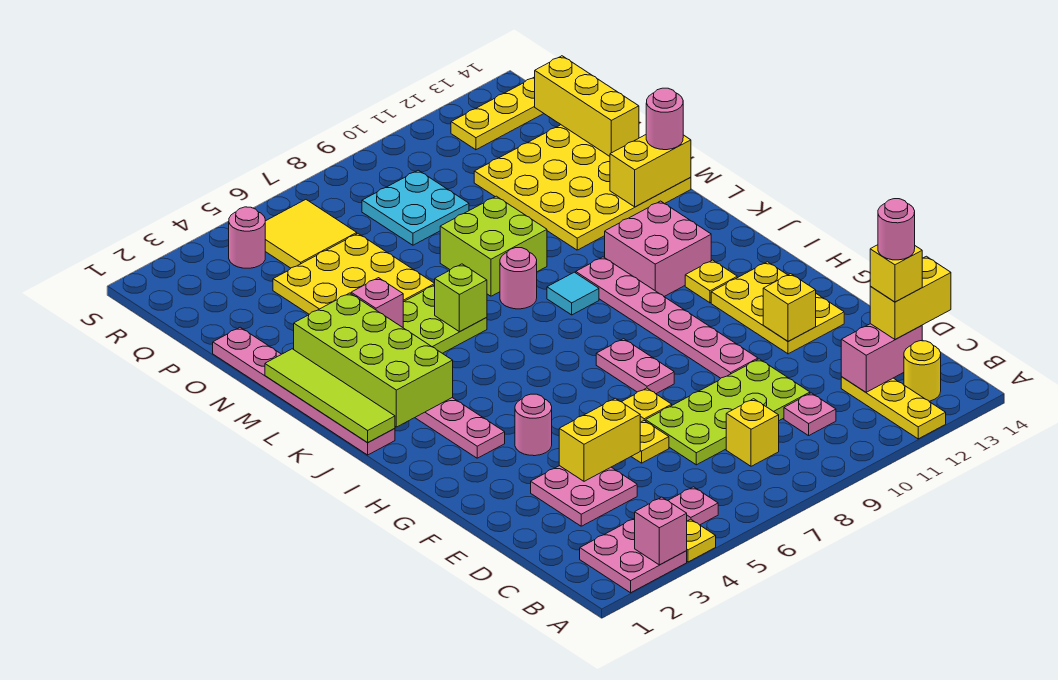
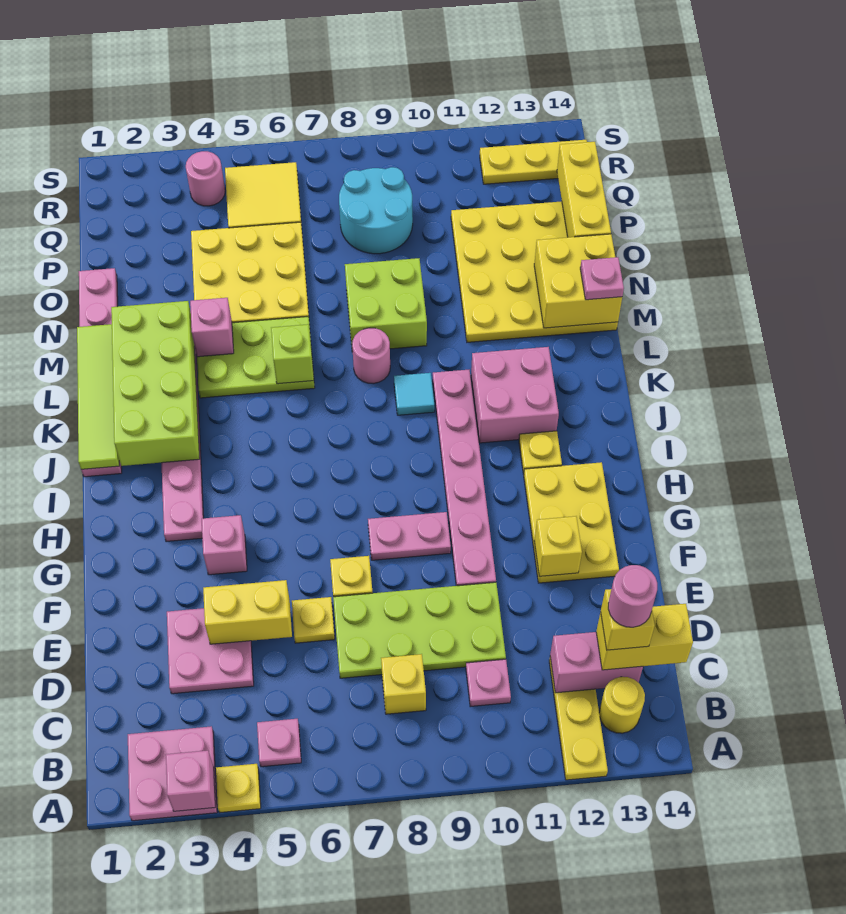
pink 1x1 round brick [515,394,552,456] -> pink 1x1 brick [202,515,247,575]
pink 1x2 plate [596,339,674,394] -> pink 1x2 plate turned to [368,512,451,560]
yellow 1x2 brick [610,135,691,207] -> yellow 2x2 brick [534,234,622,328]
pink 1x1 round brick [646,88,683,150] -> pink 1x1 plate [580,257,624,300]
cyan 2x2 plate [362,170,469,245] -> cyan 2x2 round brick [339,167,413,254]

